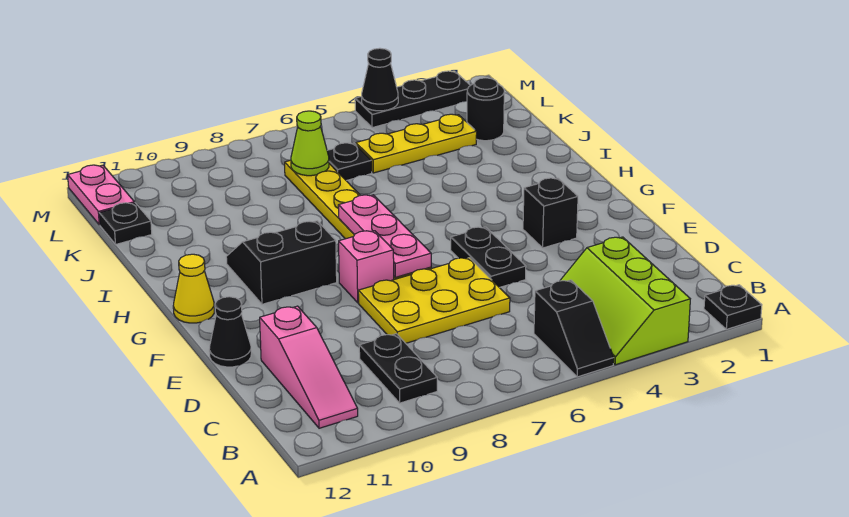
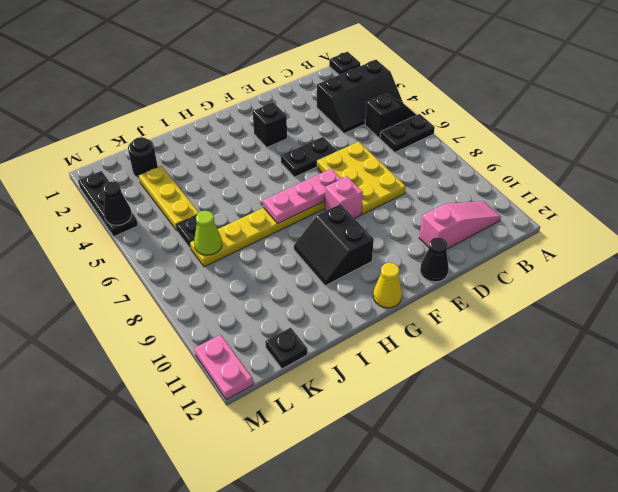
lime 2x3 slope [560,237,690,365] -> black 2x3 slope [317,60,403,134]
black 1x2 plate [359,334,437,403] -> black 1x2 plate moved to [380,114,435,152]
pink 1x2 plate [68,165,134,225] -> pink 1x2 plate turned to [194,335,253,400]

